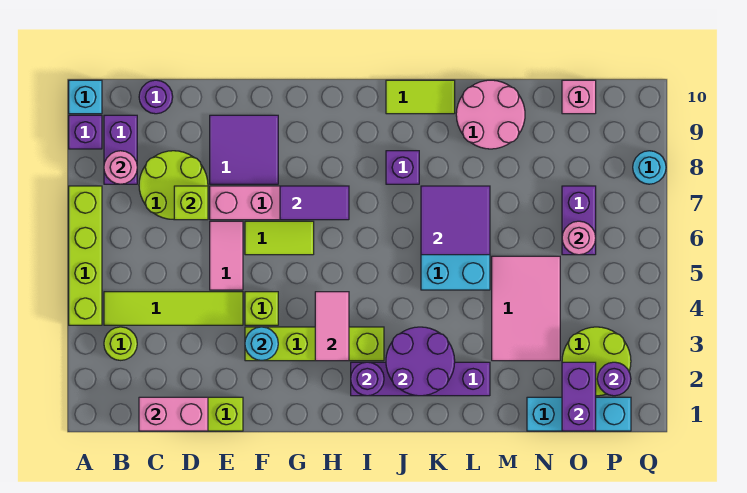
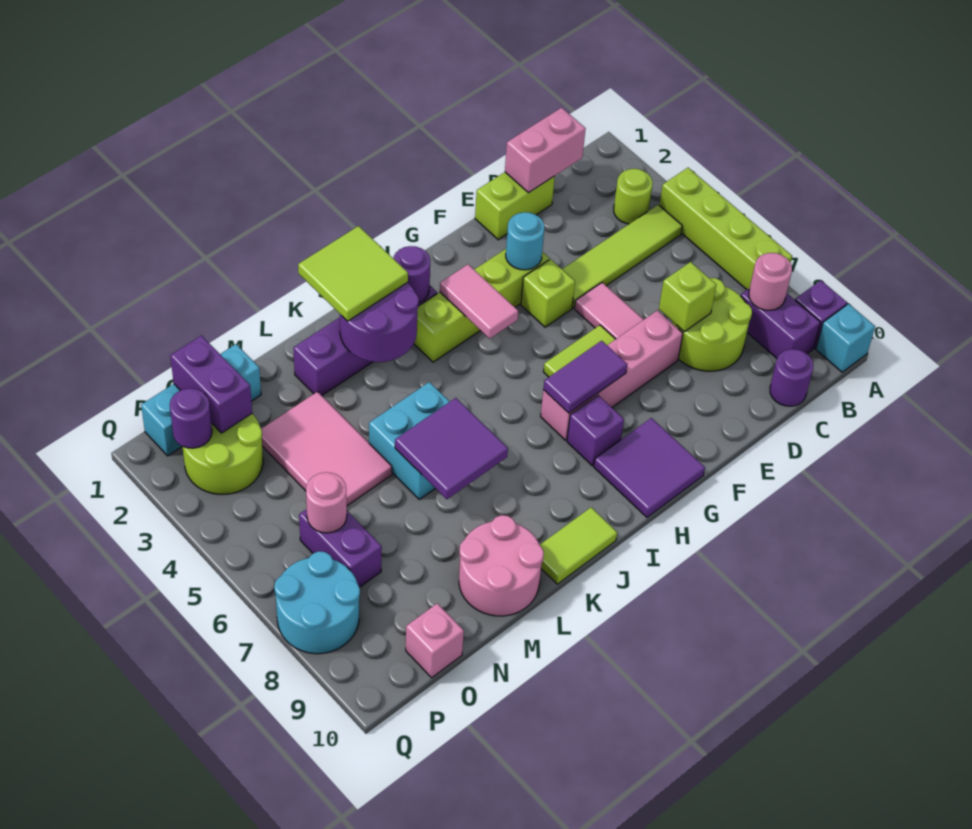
purple 2x2 tile [210,115,278,184] -> purple 2x2 tile moved to [594,418,705,517]
none -> lime 2x2 tile [298,226,408,321]
purple 1x1 brick [386,151,419,184] -> purple 1x1 brick moved to [567,395,624,466]
cyan 1x1 round brick [633,151,666,184] -> cyan 2x2 round brick [274,551,360,654]

